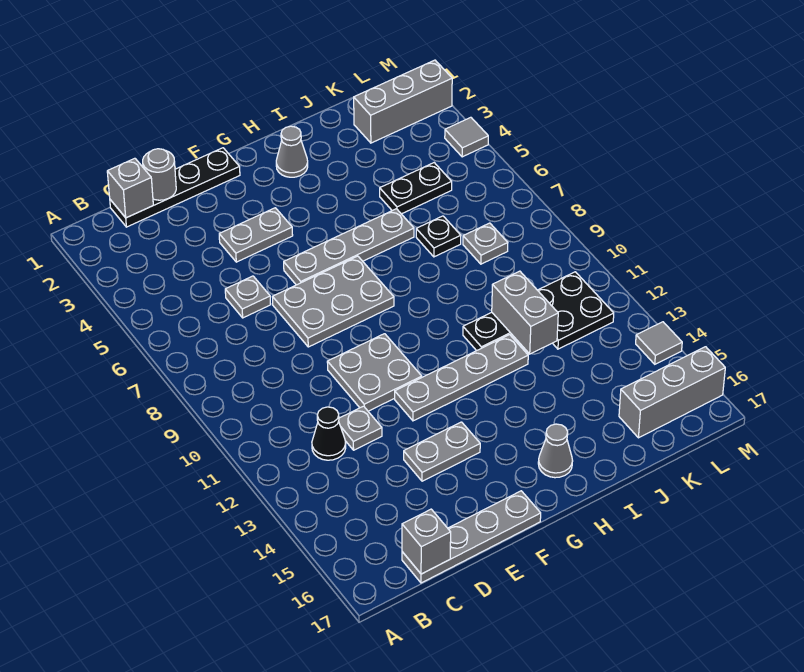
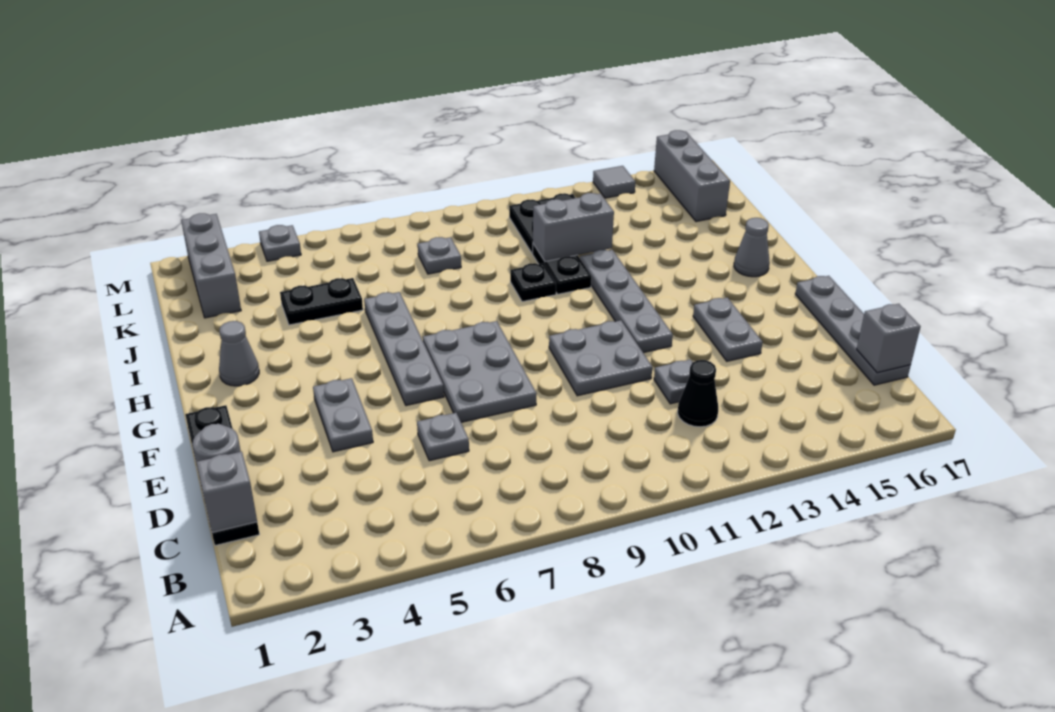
black 1x2 plate [380,163,452,214] -> black 1x2 plate turned to [280,278,363,325]
black 1x1 plate [416,216,461,257] -> black 1x1 plate moved to [510,263,556,302]
grey 1x1 tile [445,117,488,157] -> grey 1x1 plate [259,225,301,261]

